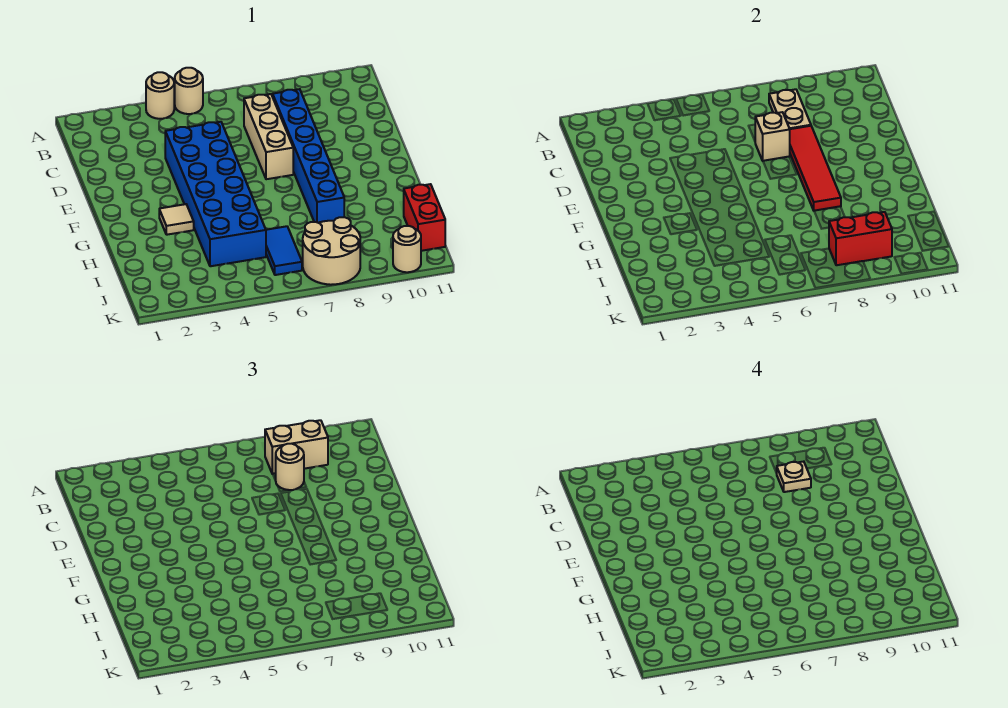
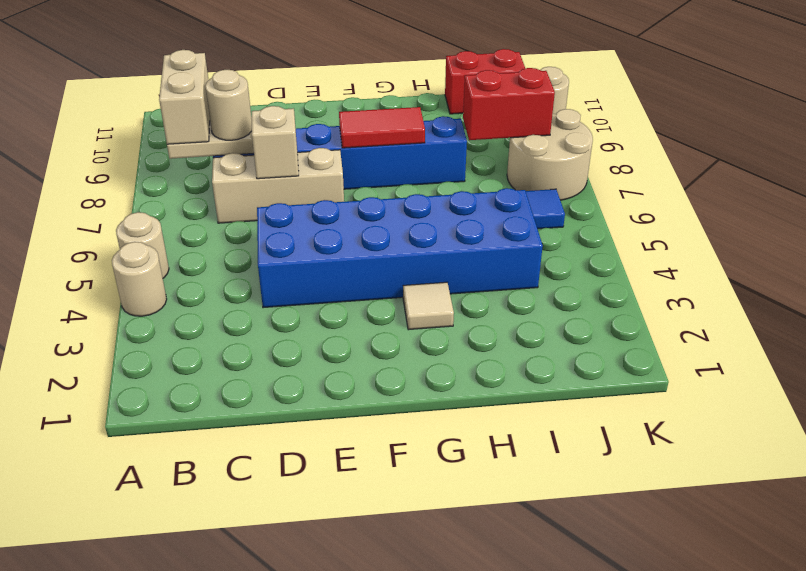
tan 1x1 plate [777,462,811,492] -> none
red 1x4 tile [790,126,841,211] -> red 1x2 tile [339,107,425,148]
red 1x2 brick [829,212,892,265] -> red 1x2 brick turned to [463,68,555,140]

